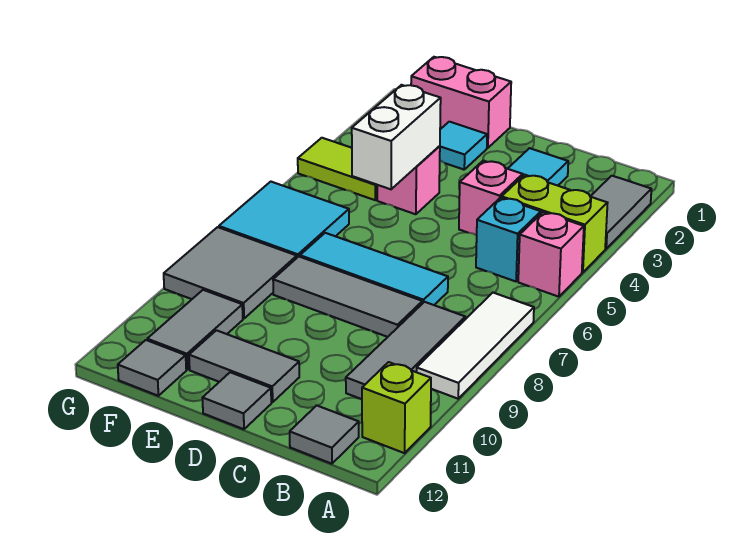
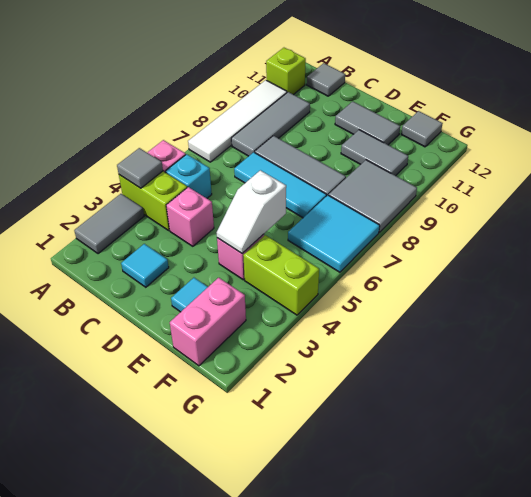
white 1x3 tile [417,293,534,399] -> white 1x4 tile [188,80,287,162]
grey 1x1 tile [202,372,271,429] -> grey 1x1 tile moved to [117,148,163,188]
pink 1x2 brick [411,57,511,148] -> pink 1x2 brick turned to [170,278,246,366]
white 1x2 brick [352,85,441,189] -> white 1x2 slope [217,170,286,253]
lime 1x2 tile [298,138,377,200] -> lime 1x2 brick [243,235,319,315]
grey 1x2 tile [147,290,243,370] -> grey 1x2 tile turned to [341,130,408,176]

